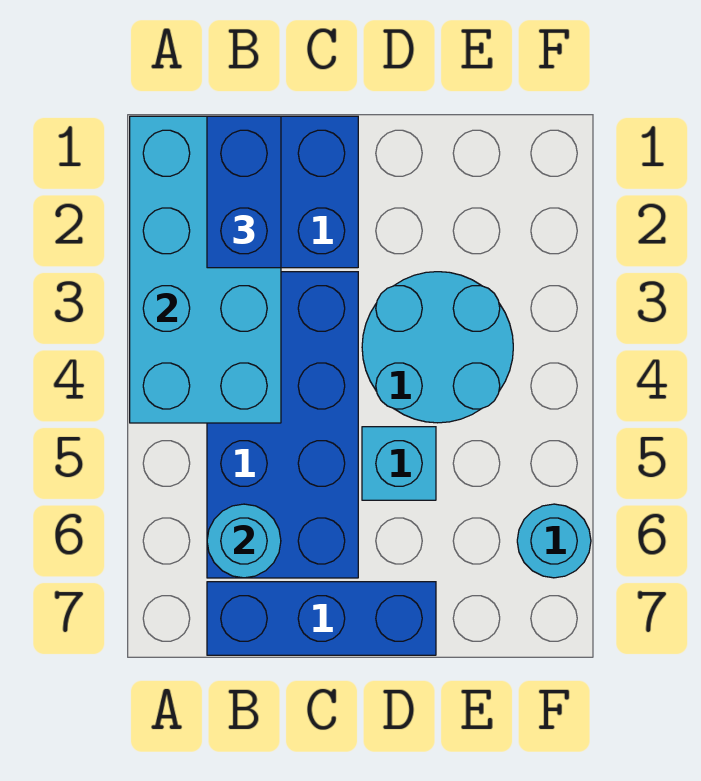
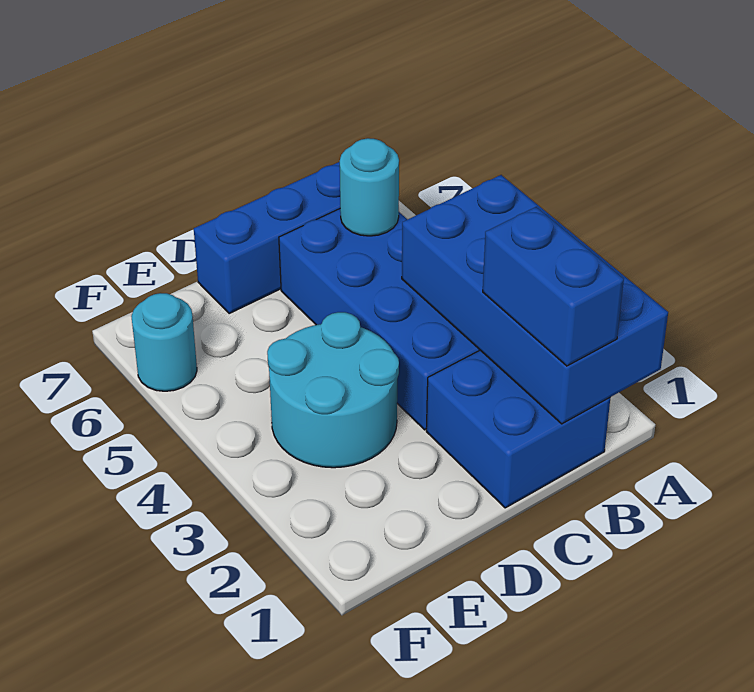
cyan 2x4 brick [130,116,281,423] -> blue 2x4 brick [402,175,668,424]
cyan 1x1 brick [362,427,436,500] -> none

